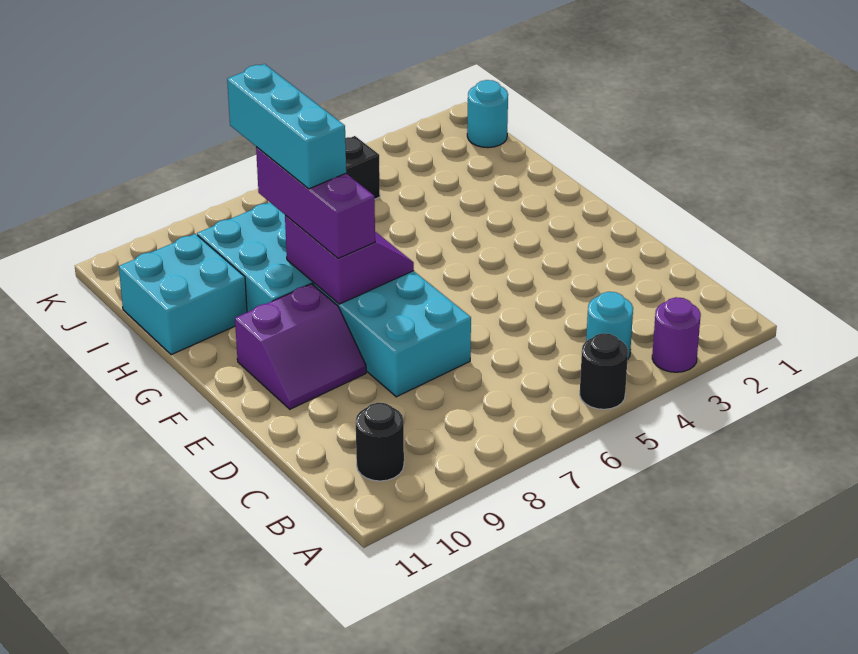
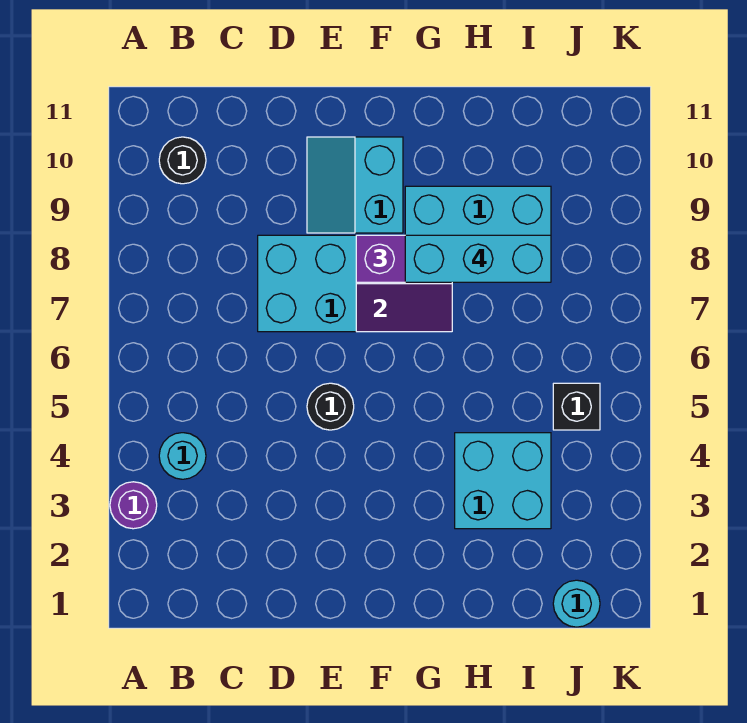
black 1x1 round brick [580,333,628,409] -> black 1x1 round brick moved to [307,383,354,430]
purple 2x2 slope [235,284,366,409] -> cyan 2x2 slope [307,137,403,233]
cyan 2x2 brick [119,234,247,355] -> cyan 2x2 brick moved to [455,433,551,529]

